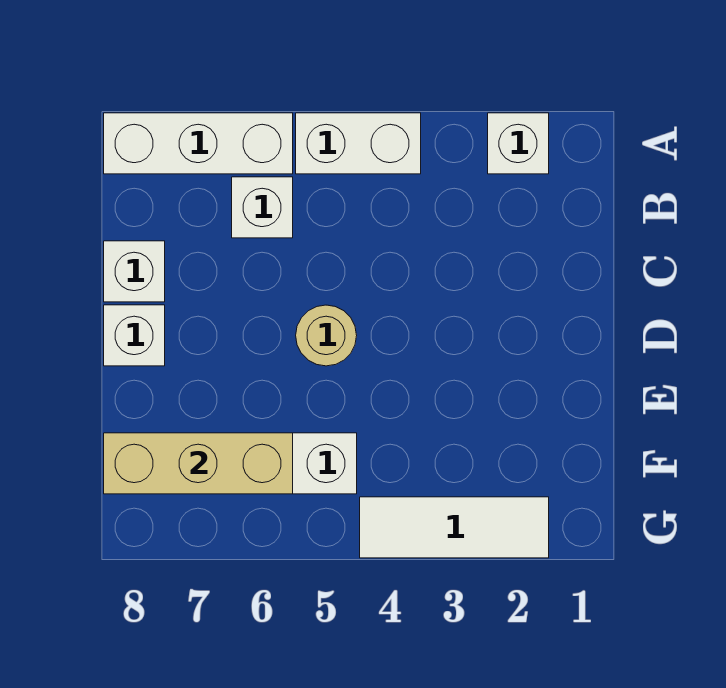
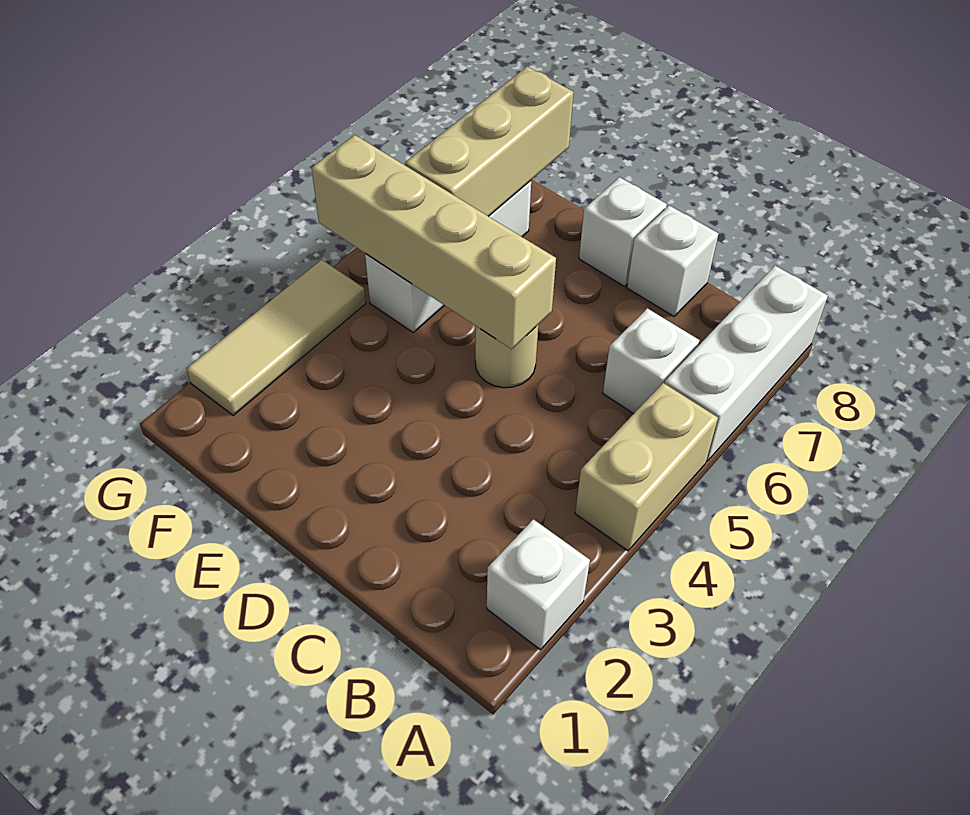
white 1x2 brick [296,113,421,174] -> tan 1x2 brick [575,383,718,551]
none -> tan 1x4 brick [311,135,556,349]
white 1x3 tile [360,497,549,558] -> tan 1x3 tile [187,260,366,416]

